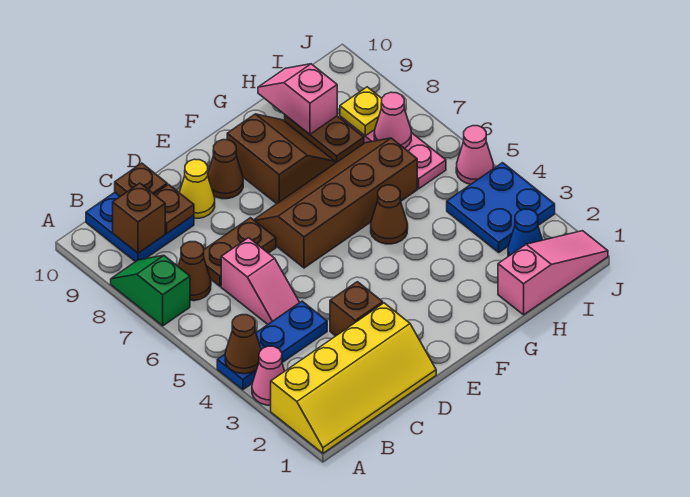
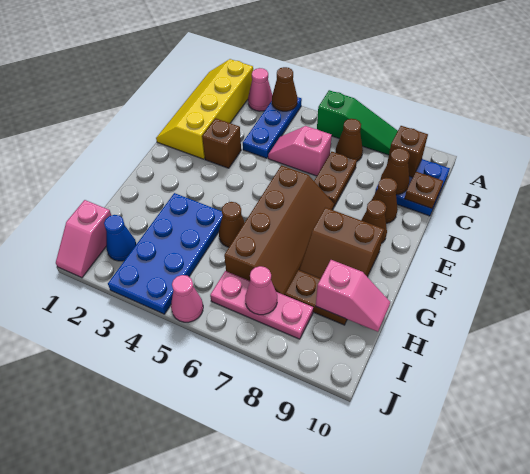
green 1x2 slope [111,256,190,326] -> green 1x3 slope [317,90,398,155]
brown 1x1 plate [154,185,194,233] -> brown 1x1 cone [380,148,410,195]
yellow 1x1 cone [179,159,215,218] -> brown 1x1 cone [371,178,398,223]
pink 1x3 slope [498,231,608,315] -> pink 1x2 slope [56,200,111,278]
blue 2x2 plate [447,163,555,252] -> blue 2x4 plate [108,193,223,314]
yellow 1x1 plate [340,87,382,136] -> none

